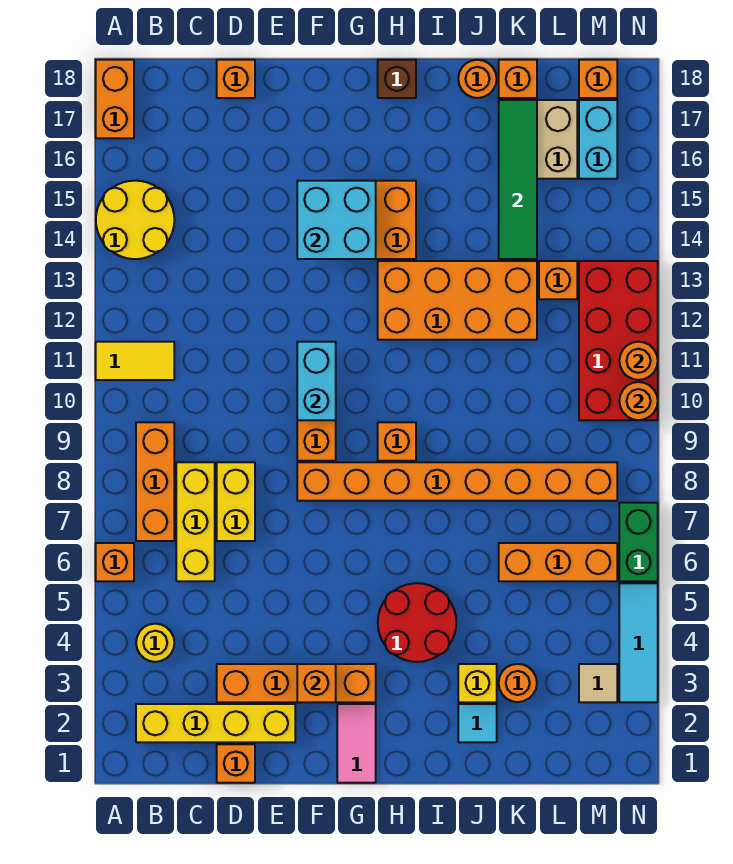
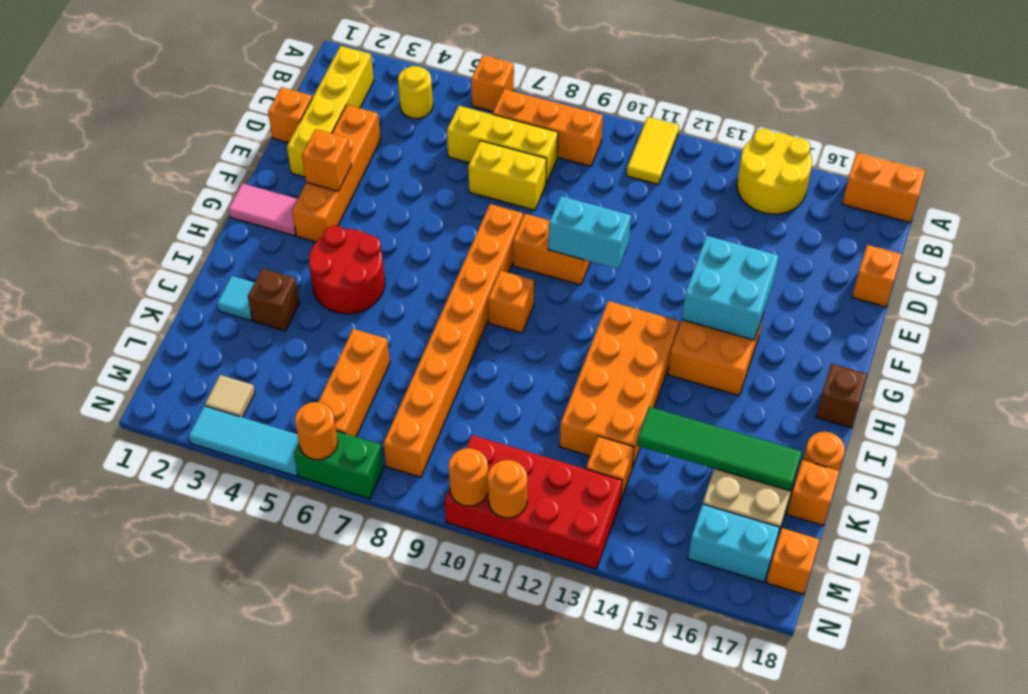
yellow 1x1 brick [458,664,497,702] -> brown 1x1 brick [248,268,299,331]
orange 1x1 round brick [499,664,537,702] -> orange 1x1 round brick moved to [295,402,338,460]

